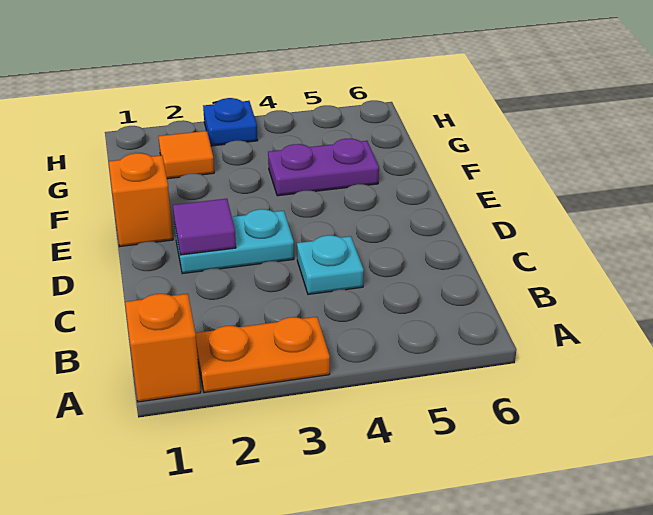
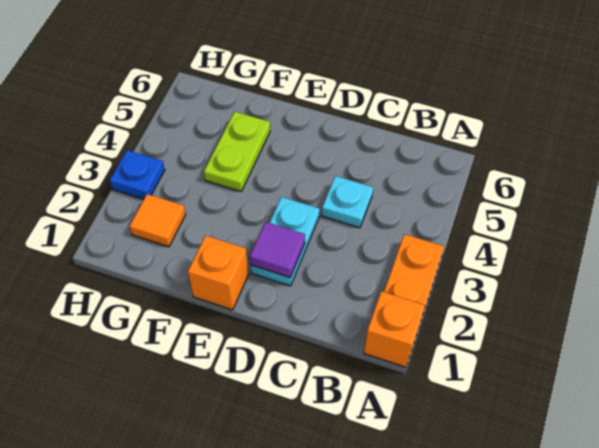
purple 1x2 plate [268,138,379,196] -> lime 1x2 plate [204,112,270,191]

